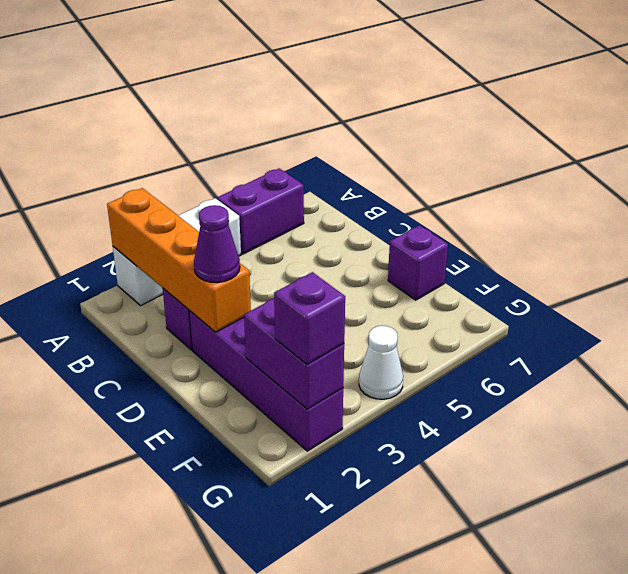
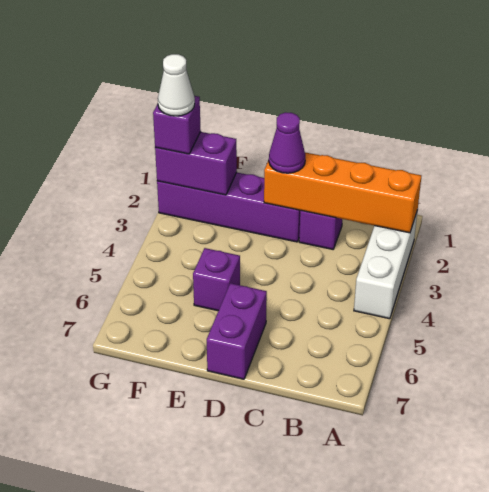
purple 1x2 brick [217,168,304,254] -> purple 1x2 brick moved to [207,283,267,379]
purple 1x1 brick [388,225,448,300] -> purple 1x1 brick moved to [193,248,240,311]
white 1x1 cone [359,326,403,399] -> white 1x1 cone moved to [158,54,195,116]

